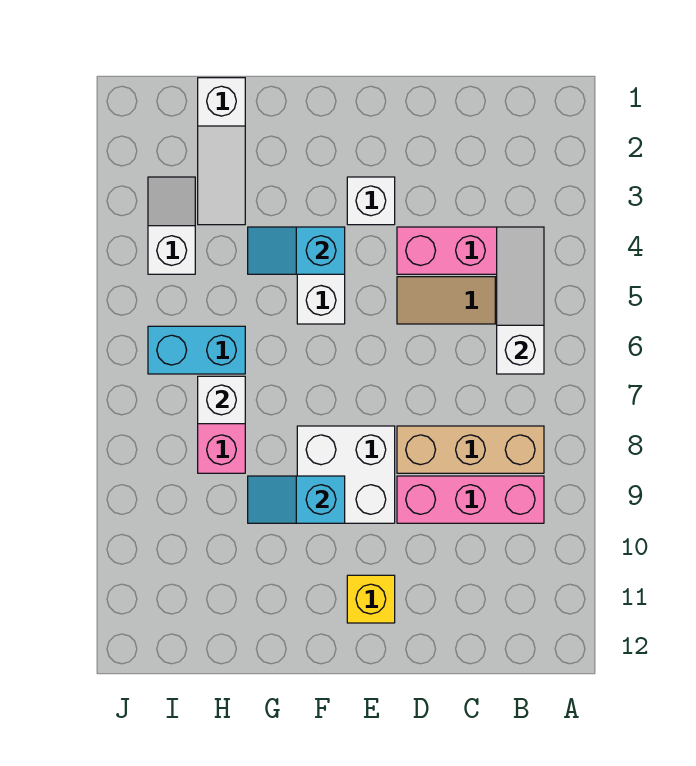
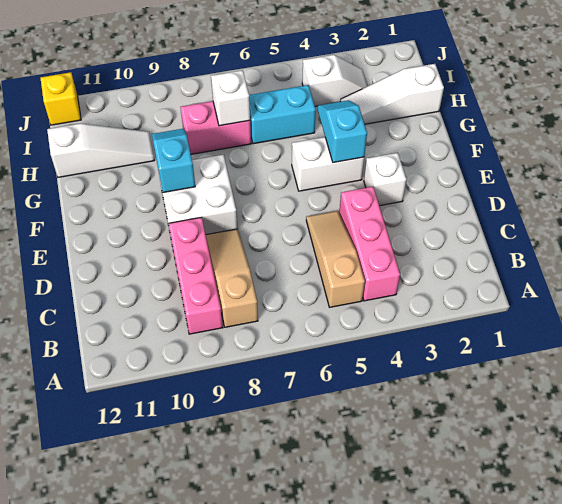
white 1x3 slope [497,227,544,374] -> white 1x3 slope moved to [47,124,154,177]
tan 1x3 brick [397,426,544,473] -> tan 1x3 slope [206,229,258,327]
yellow 1x1 brick [347,575,395,623] -> yellow 1x1 brick moved to [41,72,81,125]
cyan 1x2 brick [148,326,245,374] -> cyan 1x2 brick turned to [249,85,316,144]

